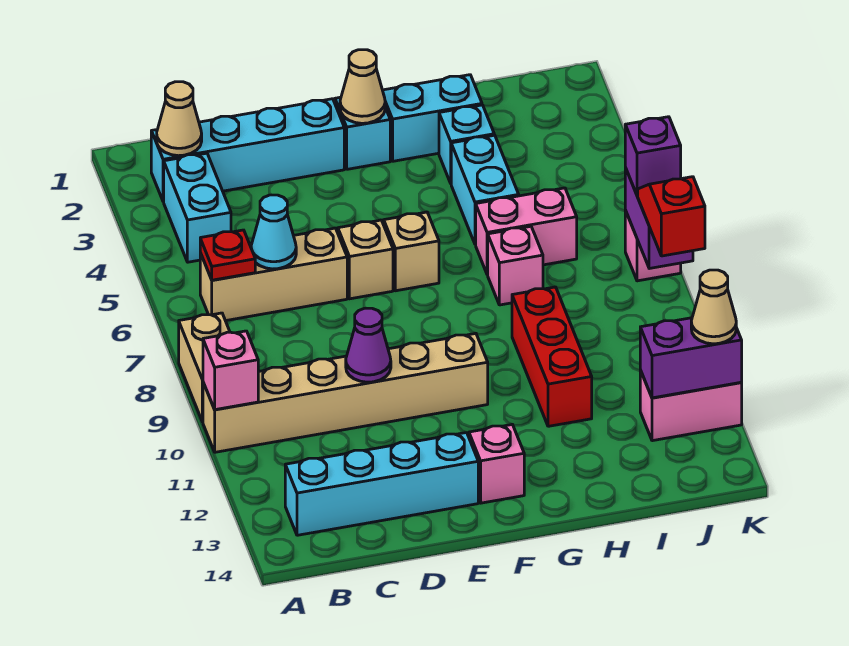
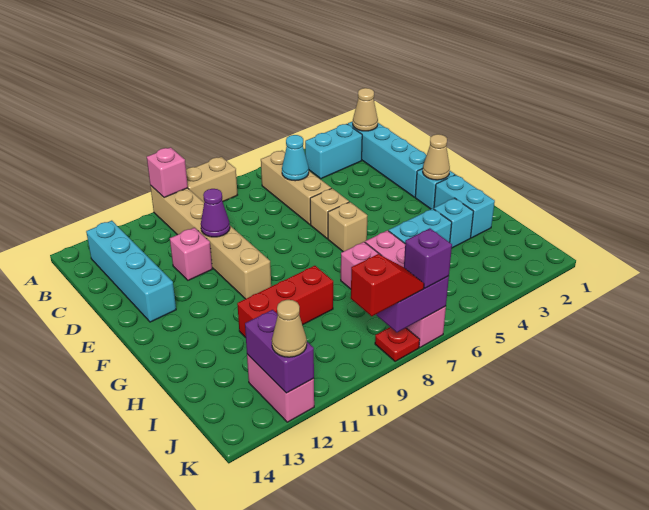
red 1x1 plate [200,230,255,280] -> red 1x1 plate moved to [375,327,420,362]
pink 1x1 brick [469,424,524,503] -> pink 1x1 brick moved to [170,228,212,280]

